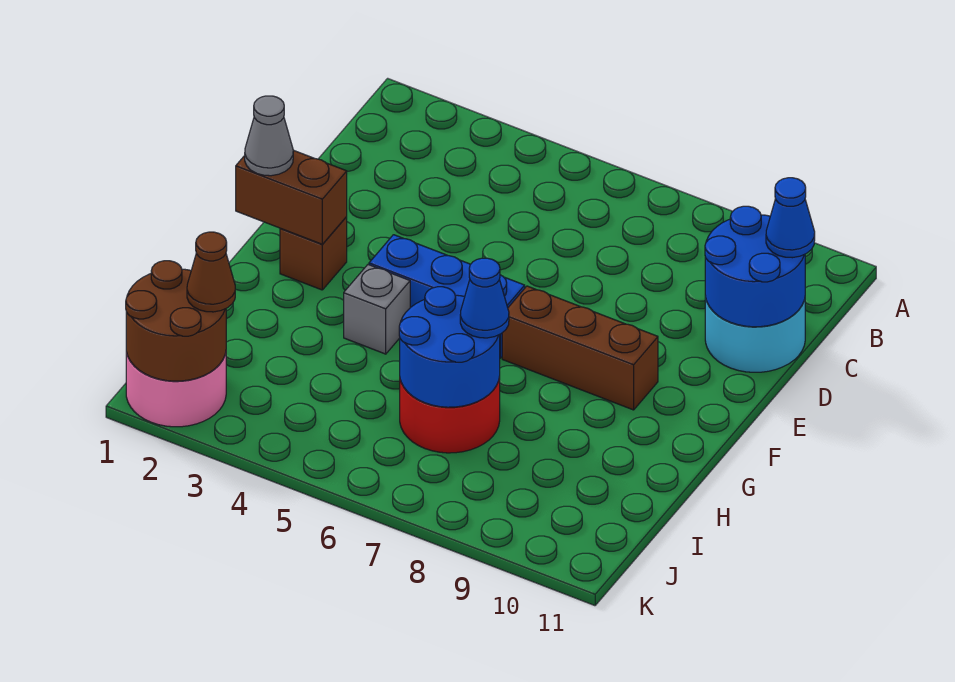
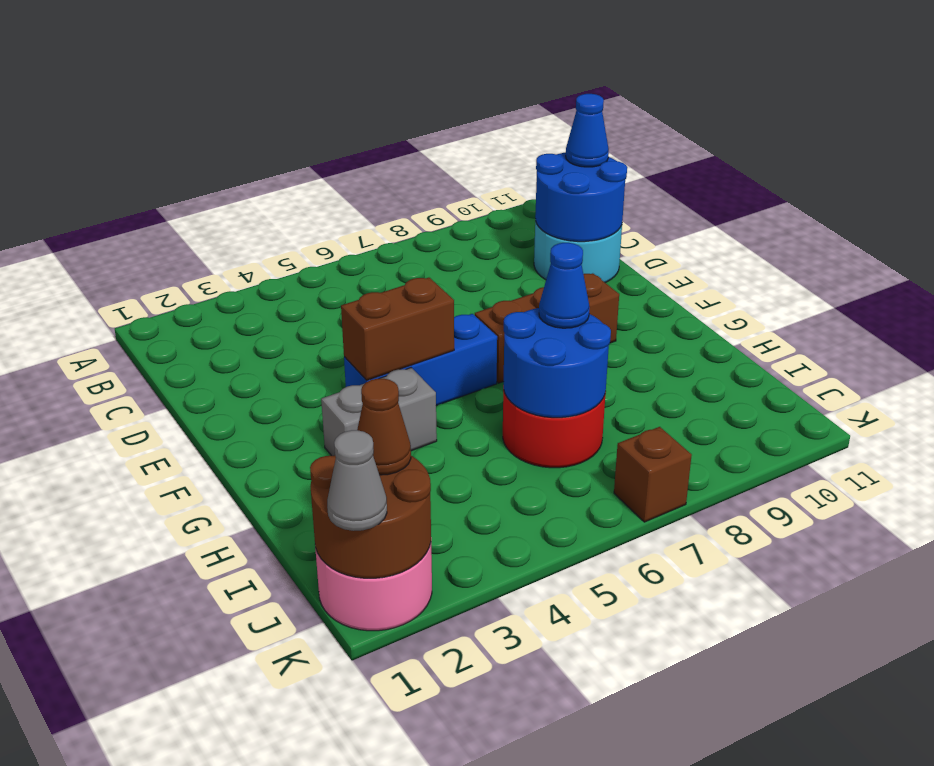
brown 1x2 brick [236,150,347,244] -> brown 1x2 brick moved to [341,278,454,380]
grey 1x1 cone [245,96,293,176] -> grey 1x1 cone moved to [327,430,387,531]
brown 1x1 brick [280,217,347,290] -> brown 1x1 brick moved to [614,427,692,522]
grey 1x1 brick [344,265,410,354] -> grey 1x2 brick [321,368,437,456]

